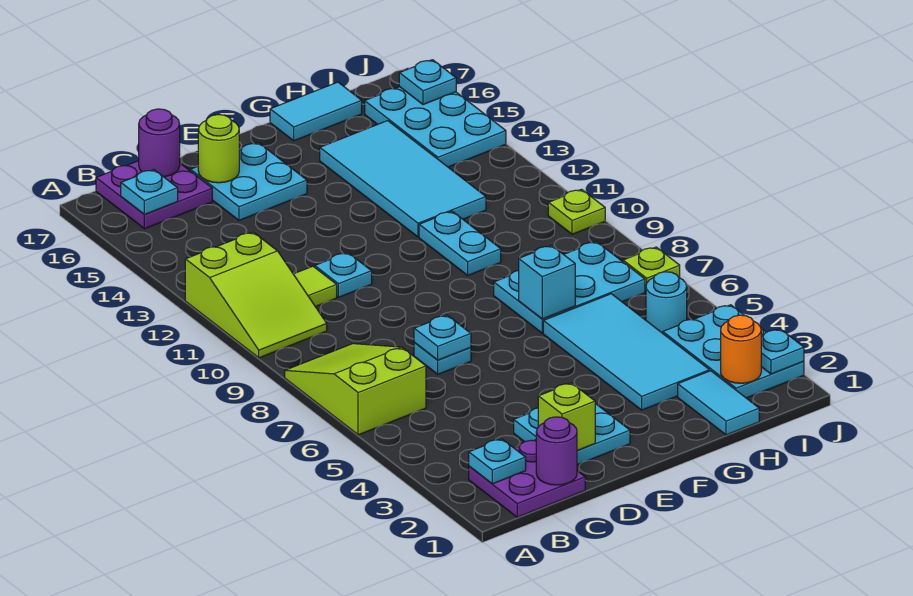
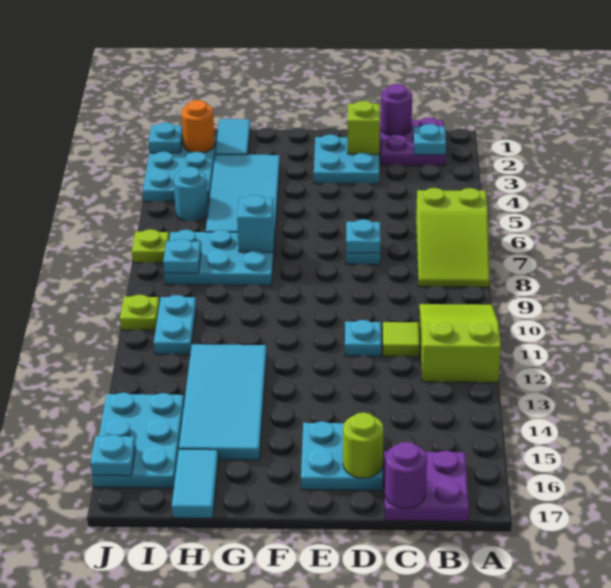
cyan 1x1 plate [121,170,178,214] -> cyan 1x1 plate moved to [163,239,201,273]
cyan 1x2 plate [419,211,501,275] -> cyan 1x2 plate moved to [154,295,196,355]
cyan 1x2 tile [270,82,362,141] -> cyan 1x2 tile turned to [172,449,218,518]

